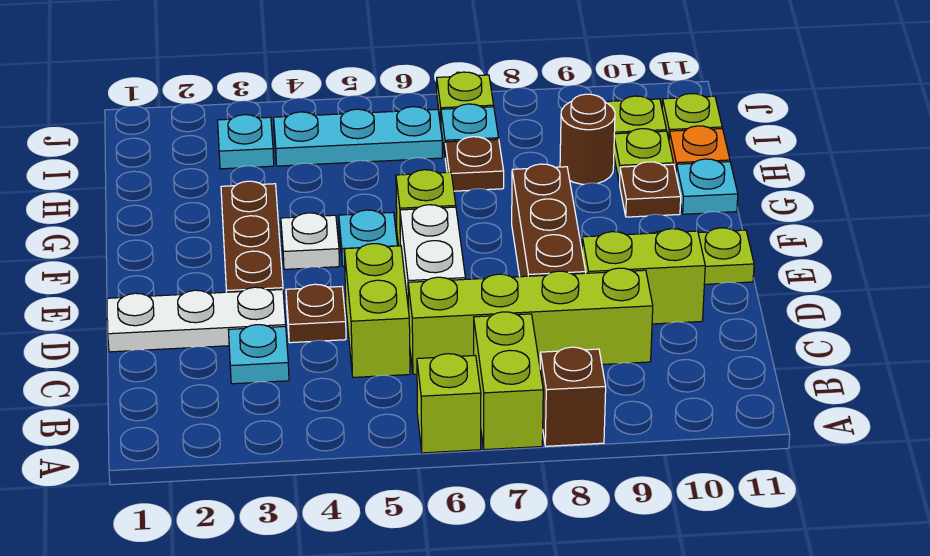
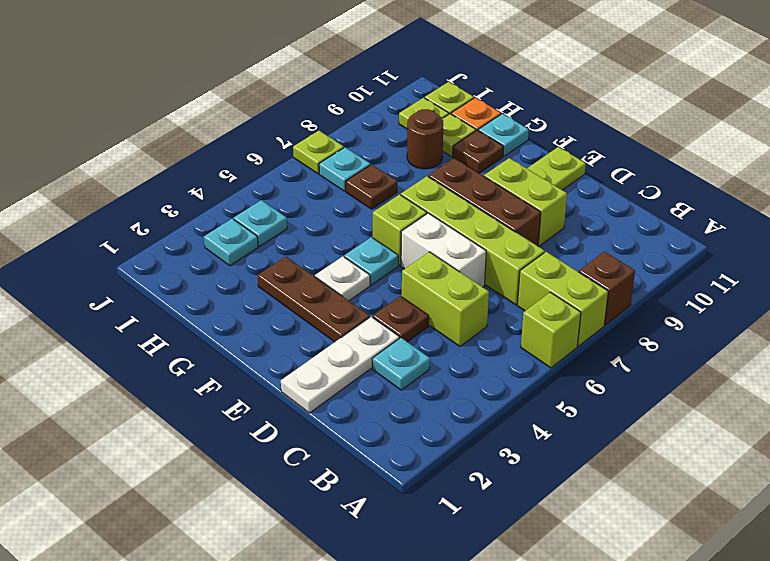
lime 1x4 brick [408,268,653,374] -> lime 1x4 brick turned to [401,176,545,305]
lime 1x2 brick [582,229,705,324] -> lime 1x2 brick turned to [484,158,567,246]
cyan 1x3 plate [274,107,442,166] -> cyan 1x1 plate [234,200,287,246]

